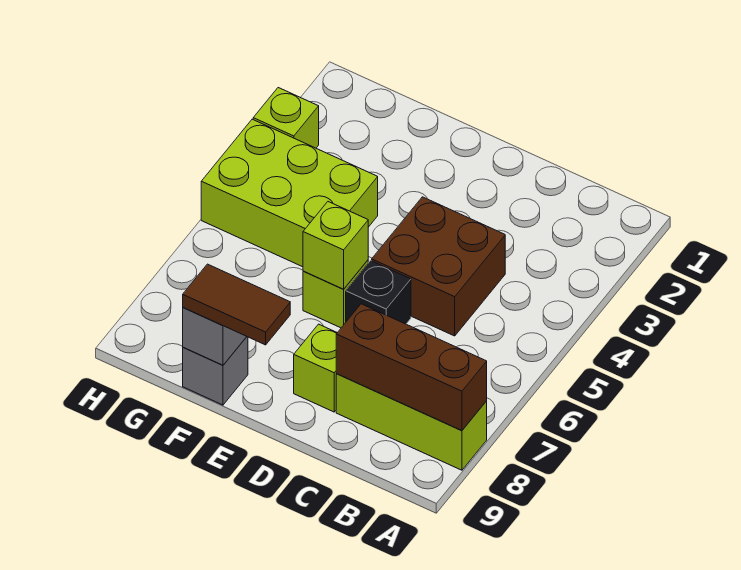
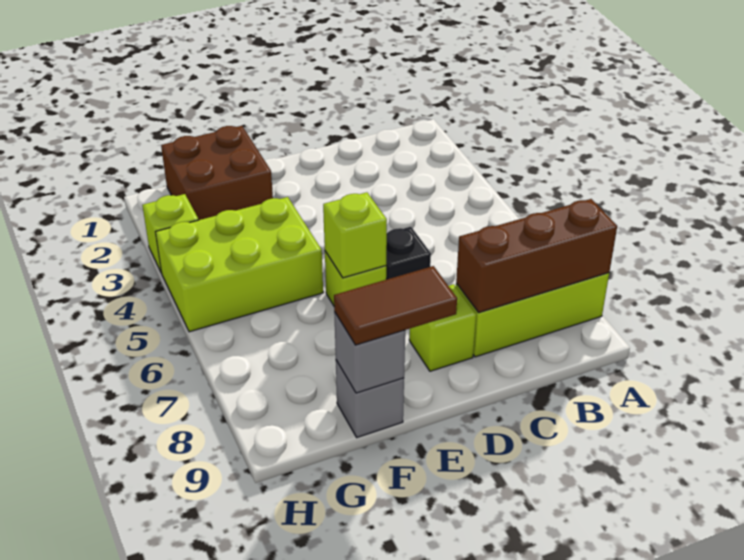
brown 2x2 brick [372,197,505,336] -> brown 2x2 brick moved to [161,126,273,220]

